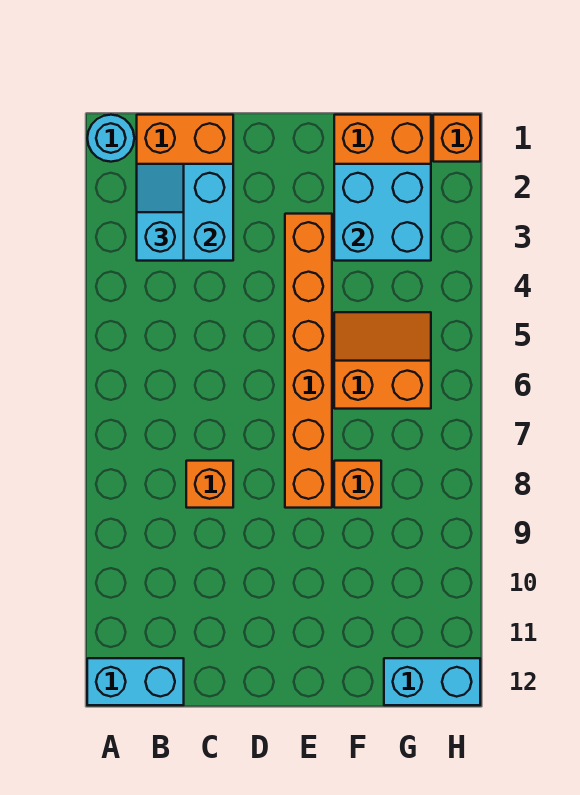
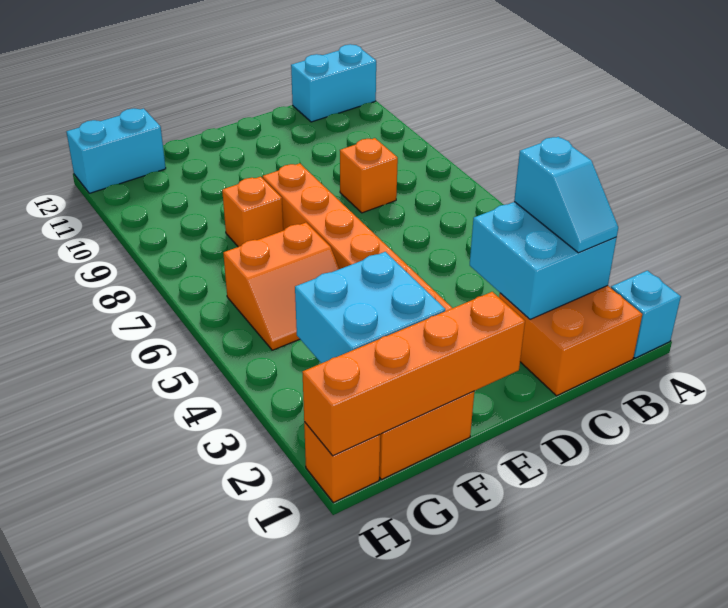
cyan 1x1 round brick [87,115,134,162] -> cyan 1x1 brick [611,271,681,358]
none -> orange 1x4 brick [302,292,525,456]

